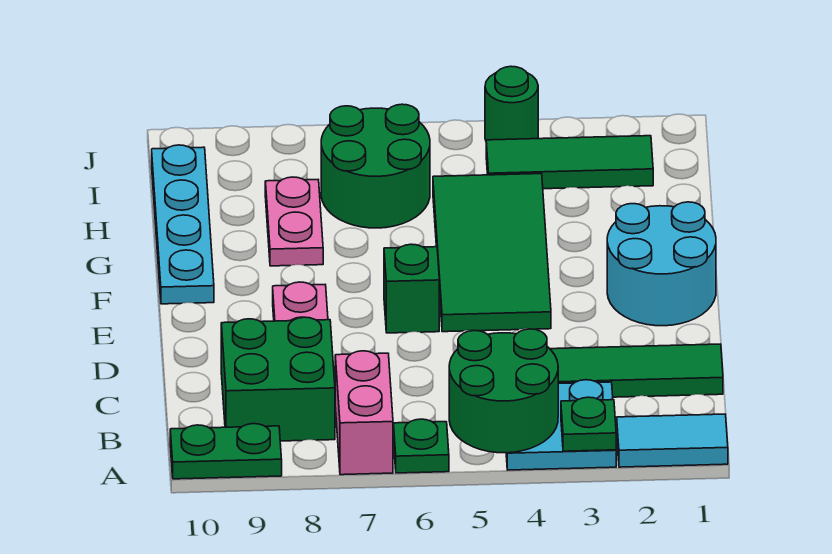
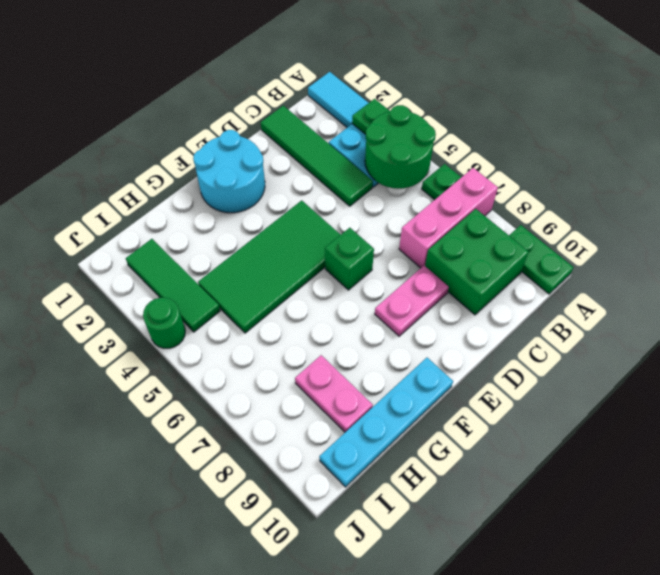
pink 1x2 brick [335,351,393,475] -> pink 1x3 brick [399,168,498,268]
pink 1x2 plate [265,177,323,266] -> pink 1x2 plate turned to [295,355,373,432]
green 2x2 round brick [321,104,430,228] -> none

